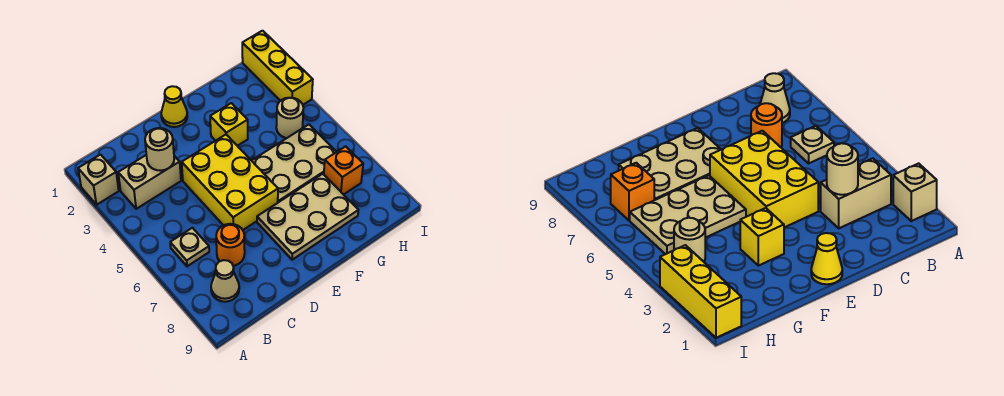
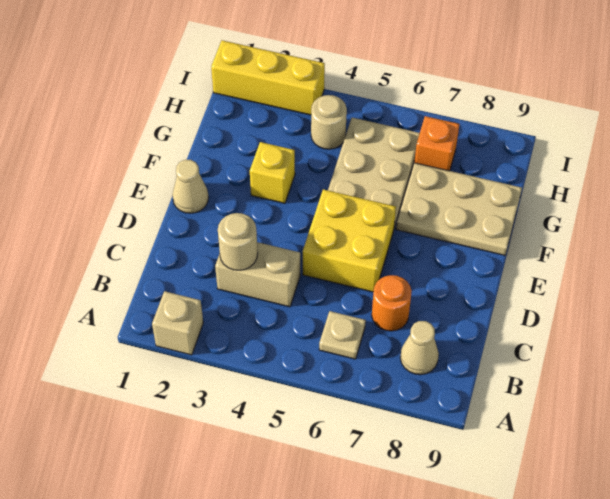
tan 1x2 brick [118,155,181,209] -> tan 1x2 brick turned to [215,242,300,307]
yellow 2x3 brick [182,135,278,230] -> yellow 2x2 brick [303,189,396,292]
yellow 1x1 cone [161,86,187,127] -> tan 1x1 cone [173,160,209,213]
tan 2x3 plate [257,174,358,260] -> tan 2x3 plate turned to [396,163,522,255]

